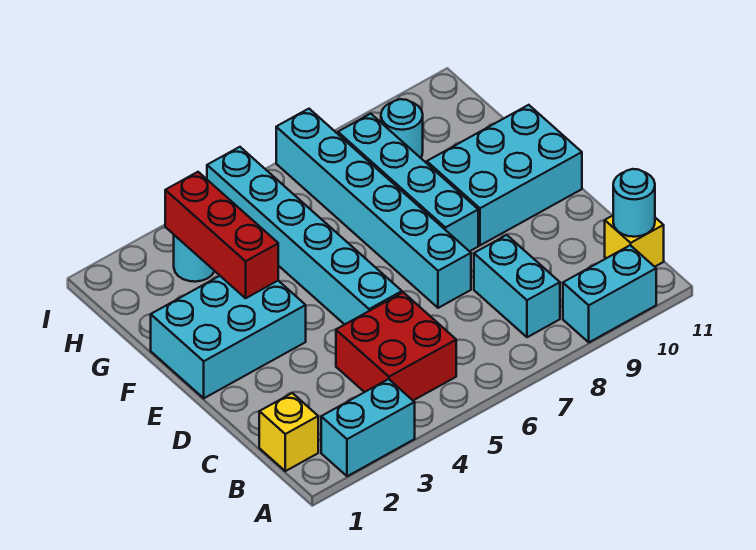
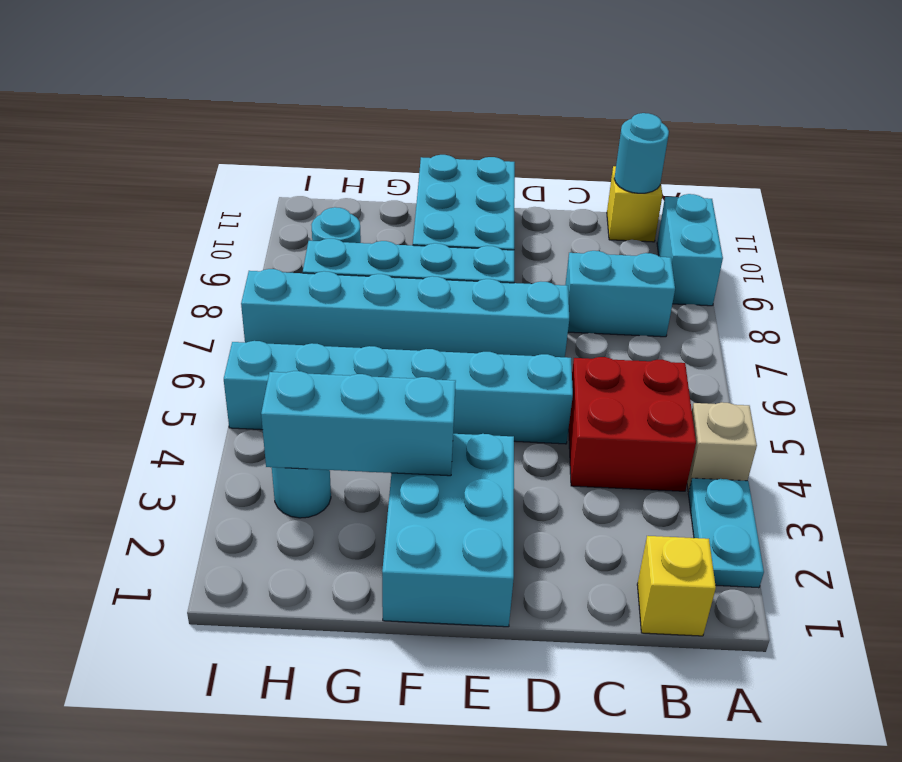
cyan 1x2 brick [321,379,415,476] -> cyan 1x2 plate [688,478,764,588]
none -> tan 1x1 brick [687,402,757,492]
red 1x3 brick [165,172,278,298] -> cyan 1x3 brick [261,371,456,476]

